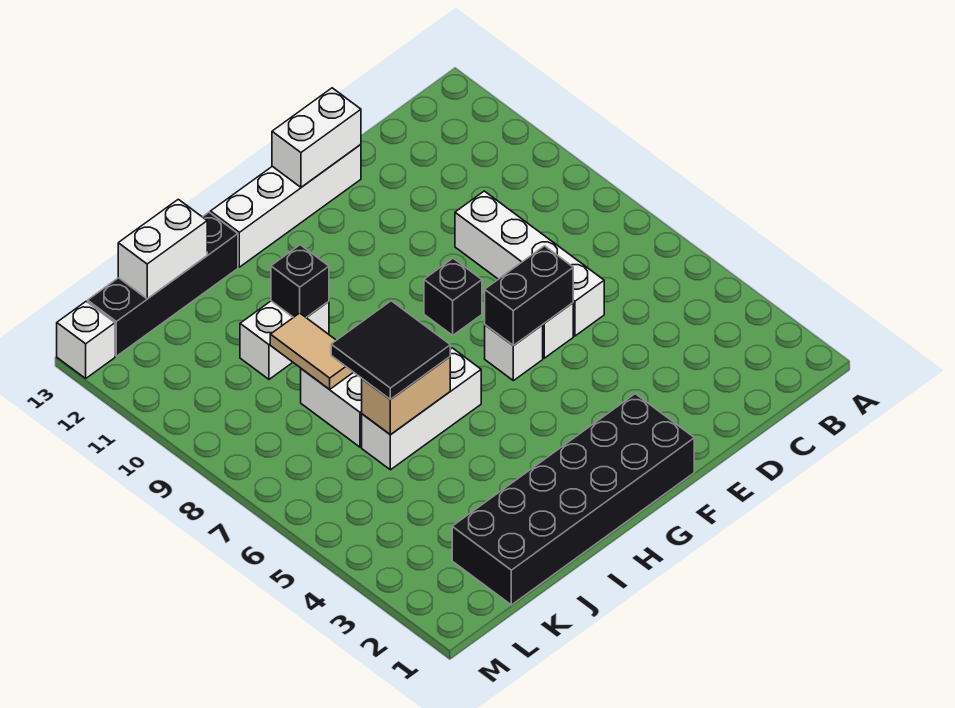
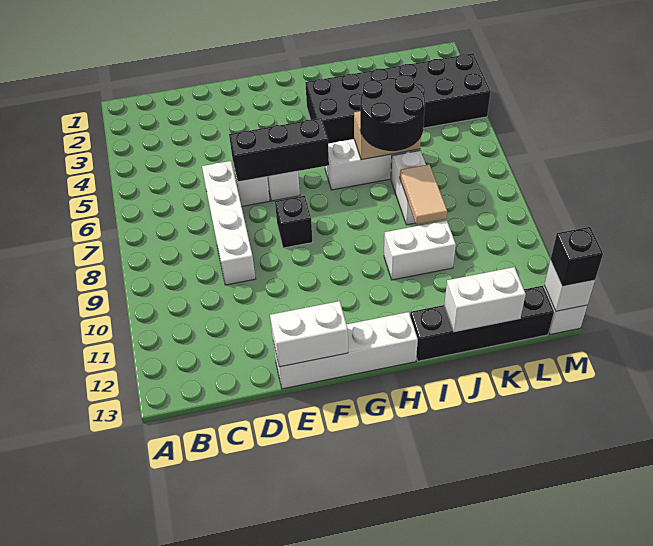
black 1x2 brick [485,246,573,346] -> black 1x3 brick [229,118,329,182]
black 2x6 brick [452,394,694,605] -> black 2x6 brick moved to [305,53,491,144]
black 2x2 tile [331,301,450,400] -> black 2x2 round brick [360,75,425,151]
black 1x1 brick [271,245,329,317] -> black 1x1 brick moved to [551,227,603,287]
none -> white 1x1 brick [544,261,595,311]

